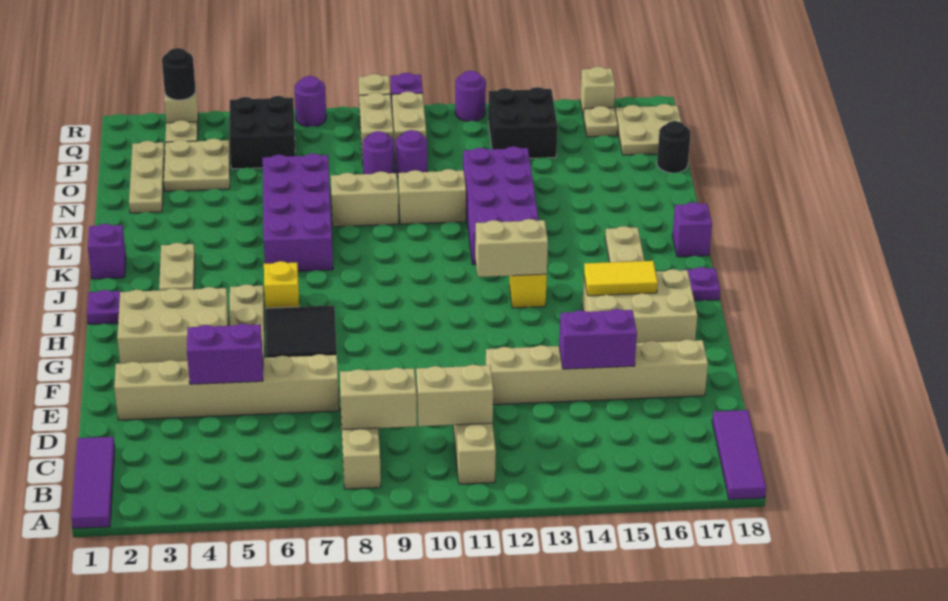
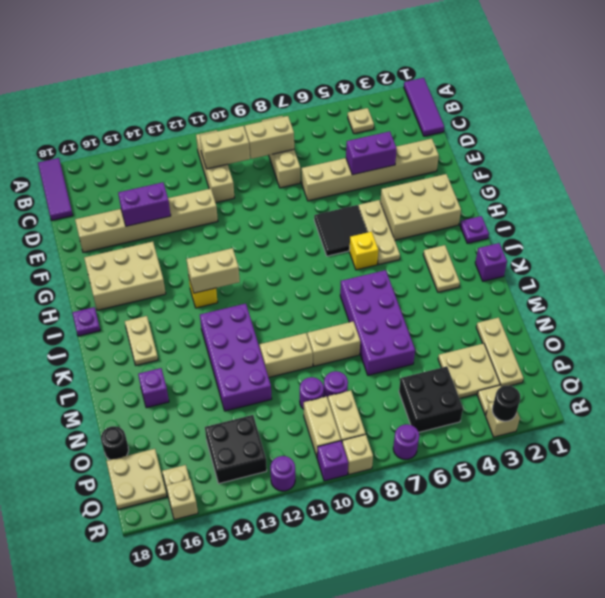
none -> tan 1x1 plate [348,108,374,134]
yellow 1x2 tile [584,261,658,296] -> none
purple 1x1 brick [672,202,712,257] -> purple 1x1 brick moved to [138,368,169,408]

